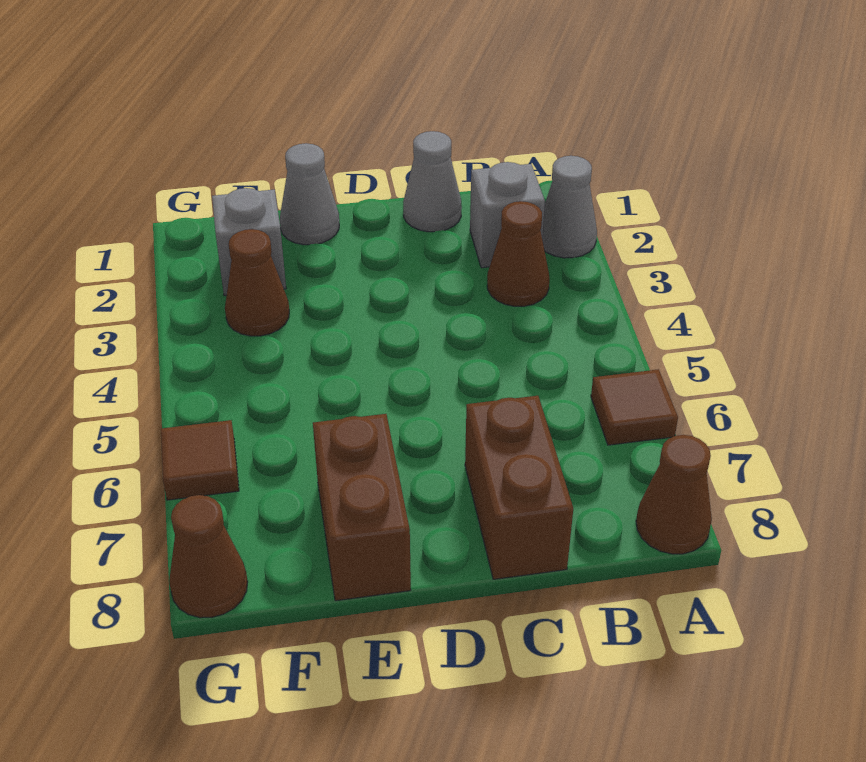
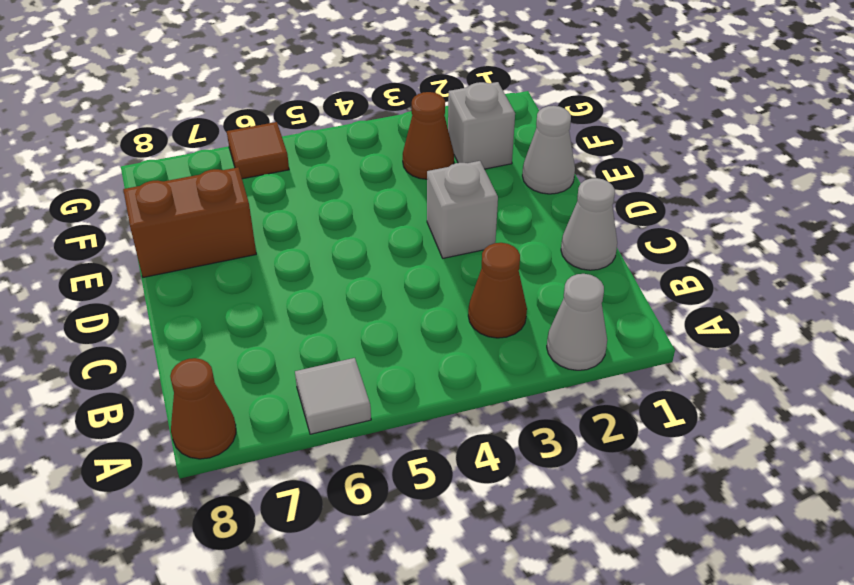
brown 1x1 tile [591,369,678,445] -> grey 1x1 tile [295,358,371,434]
grey 1x1 brick [470,162,545,268] -> grey 1x1 brick moved to [427,161,498,258]
brown 1x2 brick [465,396,573,579] -> none
brown 1x1 cone [169,495,248,618] -> none

